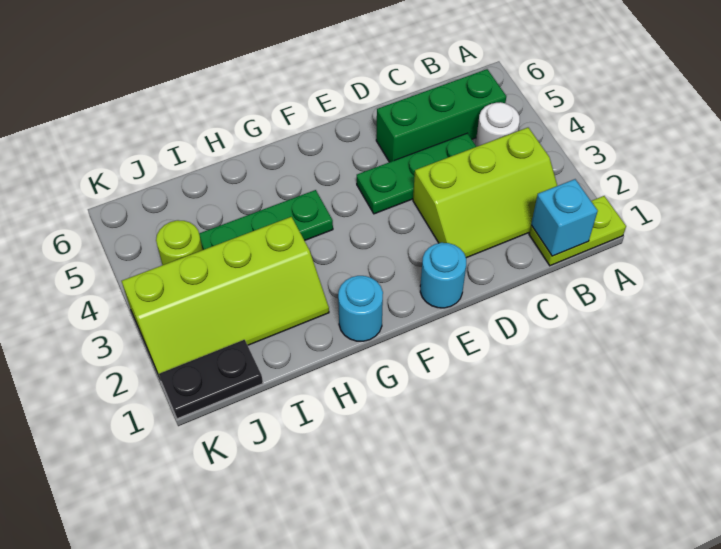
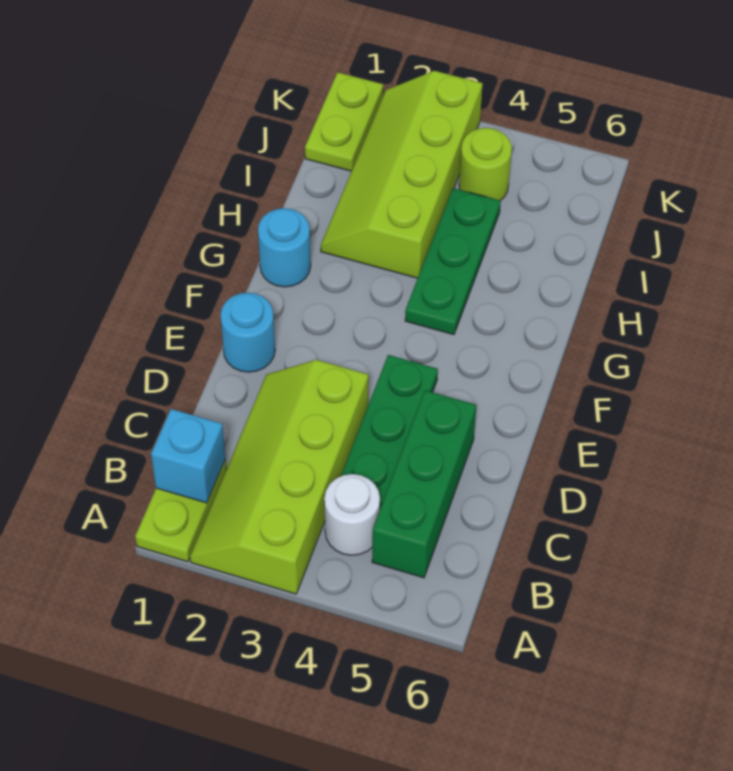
lime 2x3 slope [413,128,557,258] -> lime 2x4 slope [190,360,368,594]
black 1x2 plate [159,340,263,419] -> lime 1x2 plate [305,72,383,171]

